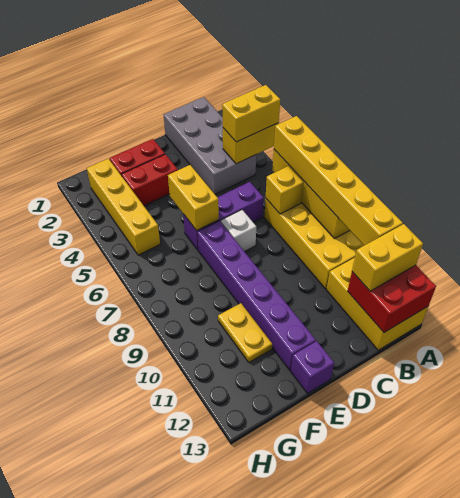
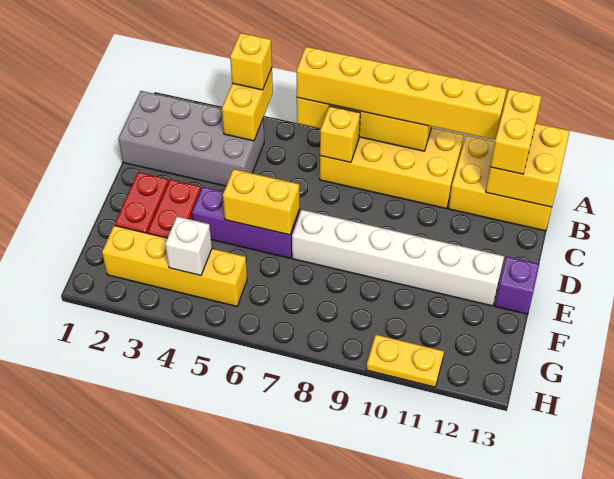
yellow 1x2 brick [222,85,280,142] -> yellow 1x1 brick [230,33,272,90]
red 2x2 brick [348,265,436,332] -> yellow 2x2 brick [486,123,570,207]
purple 1x3 brick [183,182,264,250] -> purple 1x3 brick turned to [192,187,300,258]
white 1x1 brick [221,210,256,252] -> white 1x1 brick moved to [165,217,212,275]
purple 1x6 brick [197,221,316,370] -> white 1x6 brick [292,210,504,306]
yellow 1x2 plate [218,303,272,362] -> yellow 1x2 plate moved to [366,335,444,387]

